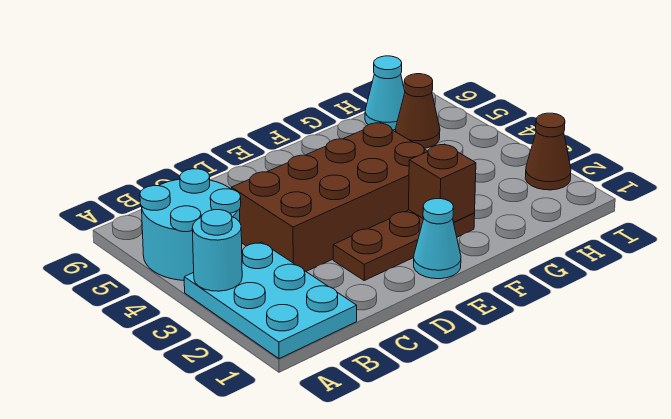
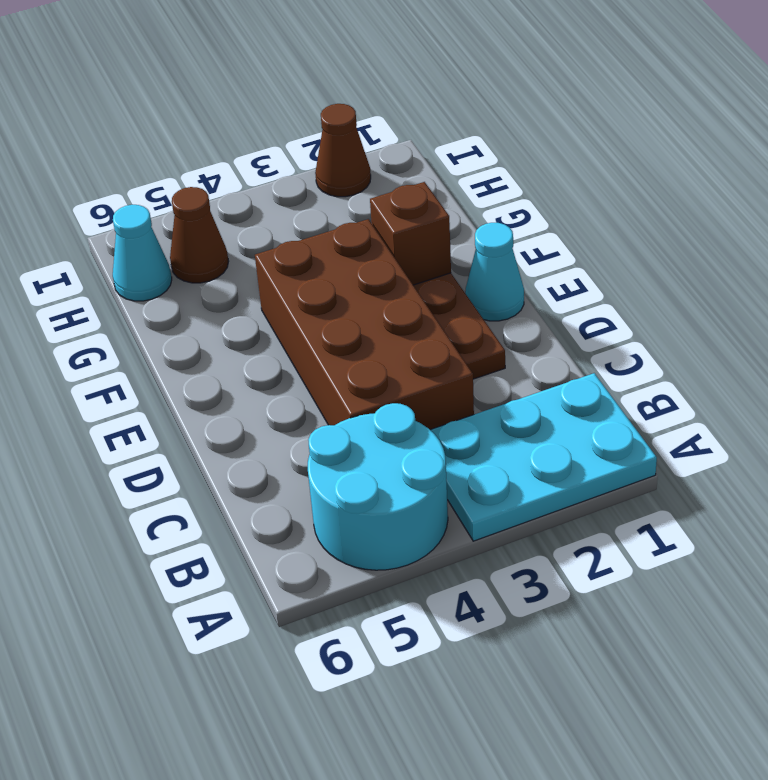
cyan 1x1 round brick [192,210,242,291] -> none

